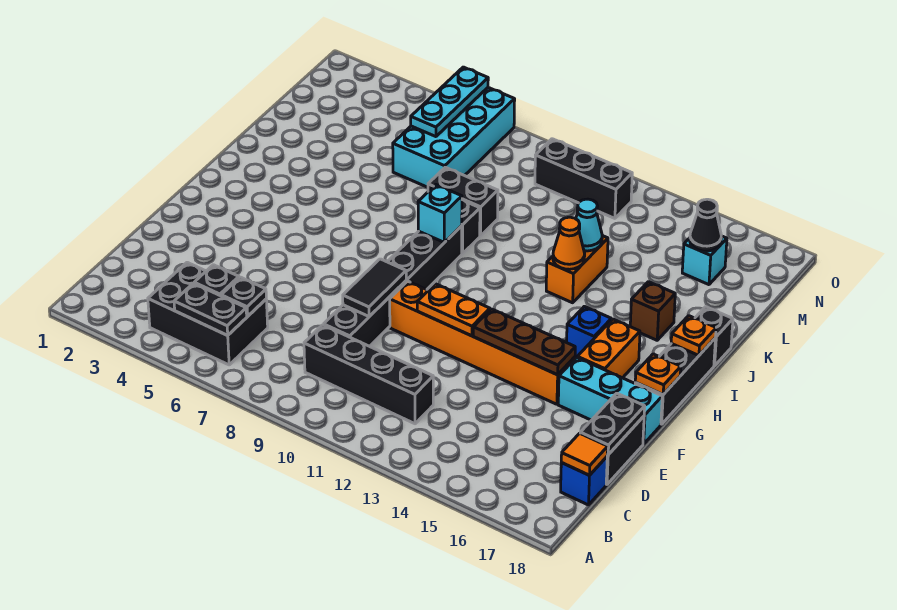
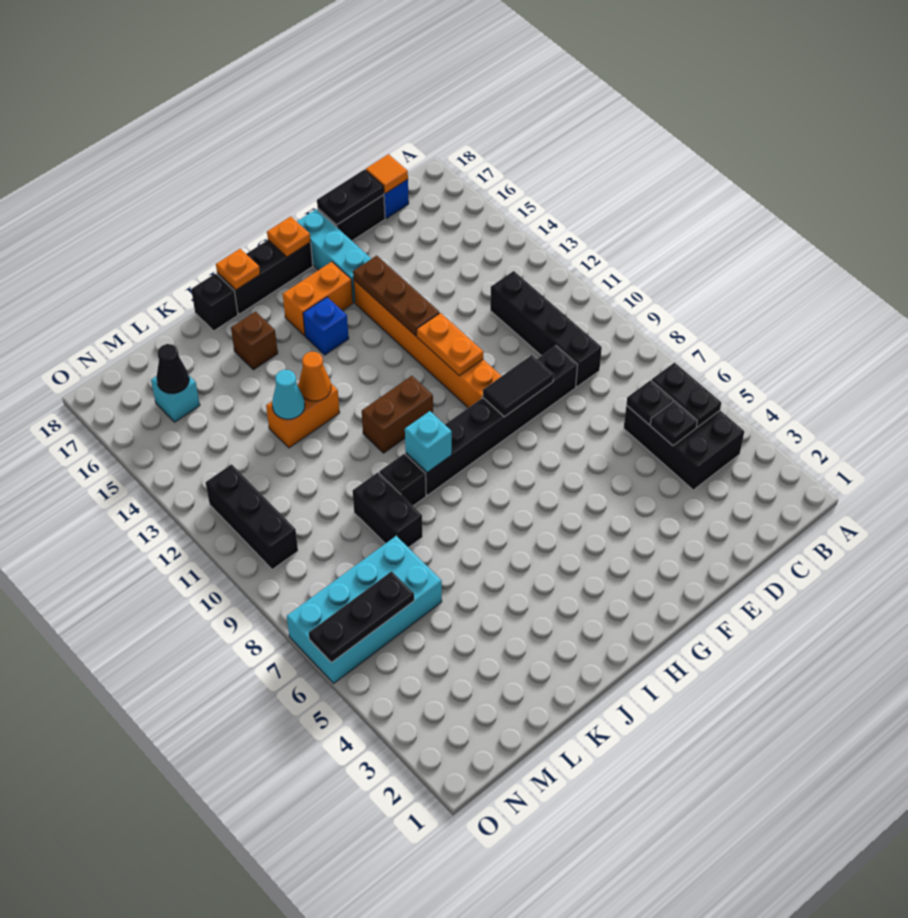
none -> brown 1x2 brick [362,376,433,453]
cyan 1x3 plate [411,67,488,137] -> black 1x3 plate [309,571,414,663]

